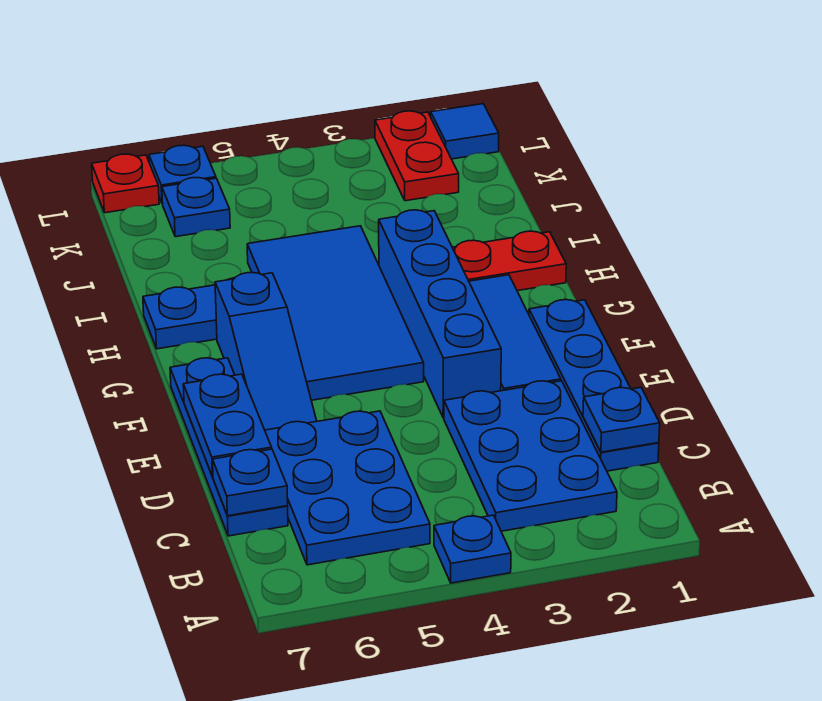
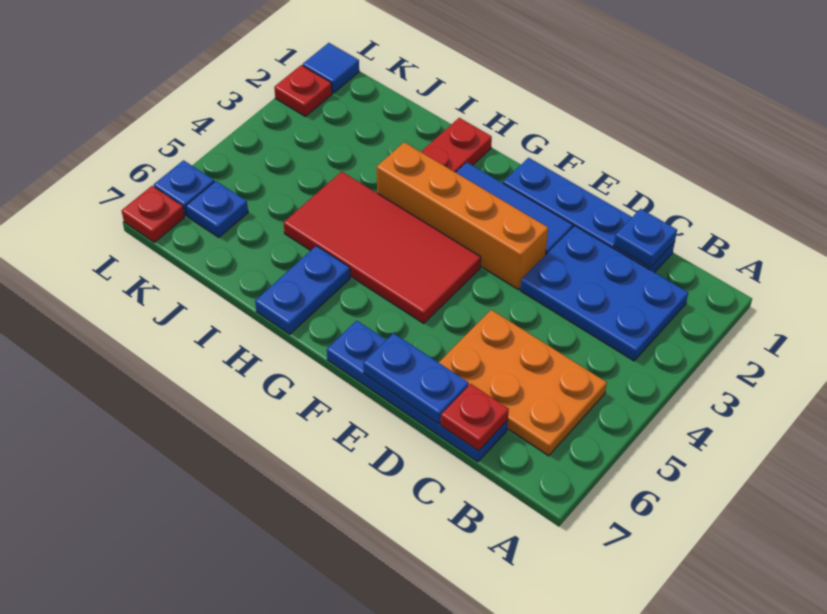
blue 1x1 plate [434,515,511,583] -> none
blue 2x3 plate [265,411,430,565] -> orange 2x3 plate [439,310,607,456]
blue 1x1 plate [213,449,288,516] -> red 1x1 plate [441,384,509,451]
blue 1x4 brick [379,210,501,418] -> orange 1x4 brick [377,142,548,289]
blue 1x3 slope [215,273,317,430] -> none
blue 2x4 tile [247,226,424,400] -> red 2x4 tile [284,172,481,323]
red 1x2 plate [375,111,459,201] -> red 1x1 plate [274,65,332,116]

